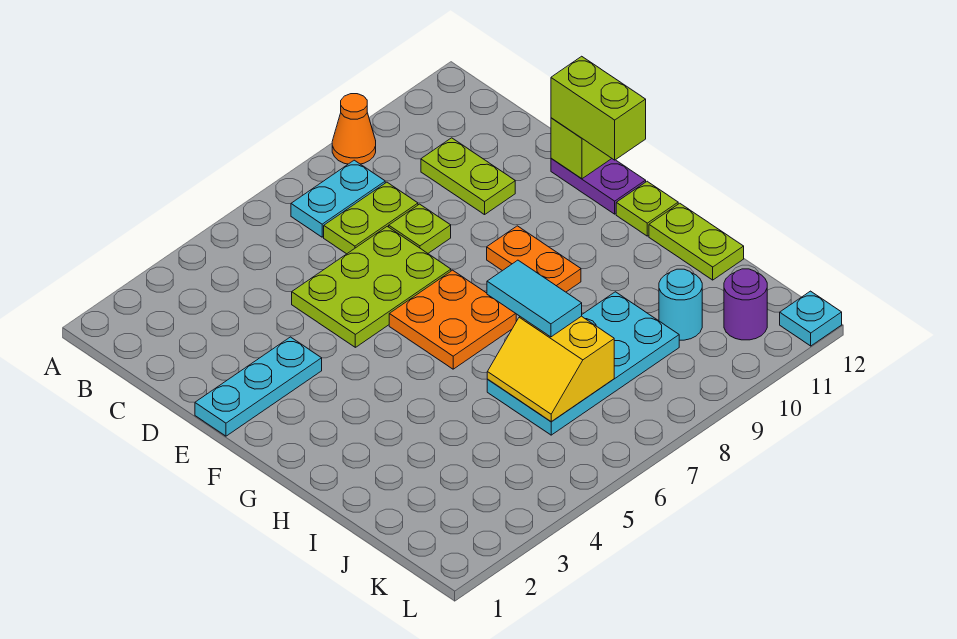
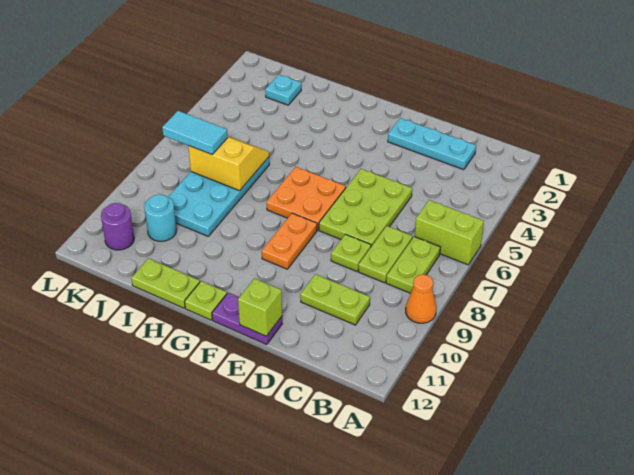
cyan 1x2 plate [291,160,385,237] -> lime 1x2 plate [386,236,440,293]
cyan 1x3 plate [195,337,322,436] -> cyan 1x3 plate turned to [388,118,476,170]
lime 1x2 brick [551,56,646,160] -> lime 1x2 brick moved to [415,200,484,265]
orange 1x2 plate [487,226,581,292] -> orange 1x2 plate turned to [262,213,317,269]
cyan 1x2 tile [487,260,582,337] -> cyan 1x2 tile moved to [162,111,227,155]
cyan 1x1 plate [780,291,842,346] -> cyan 1x1 plate moved to [265,75,301,105]

